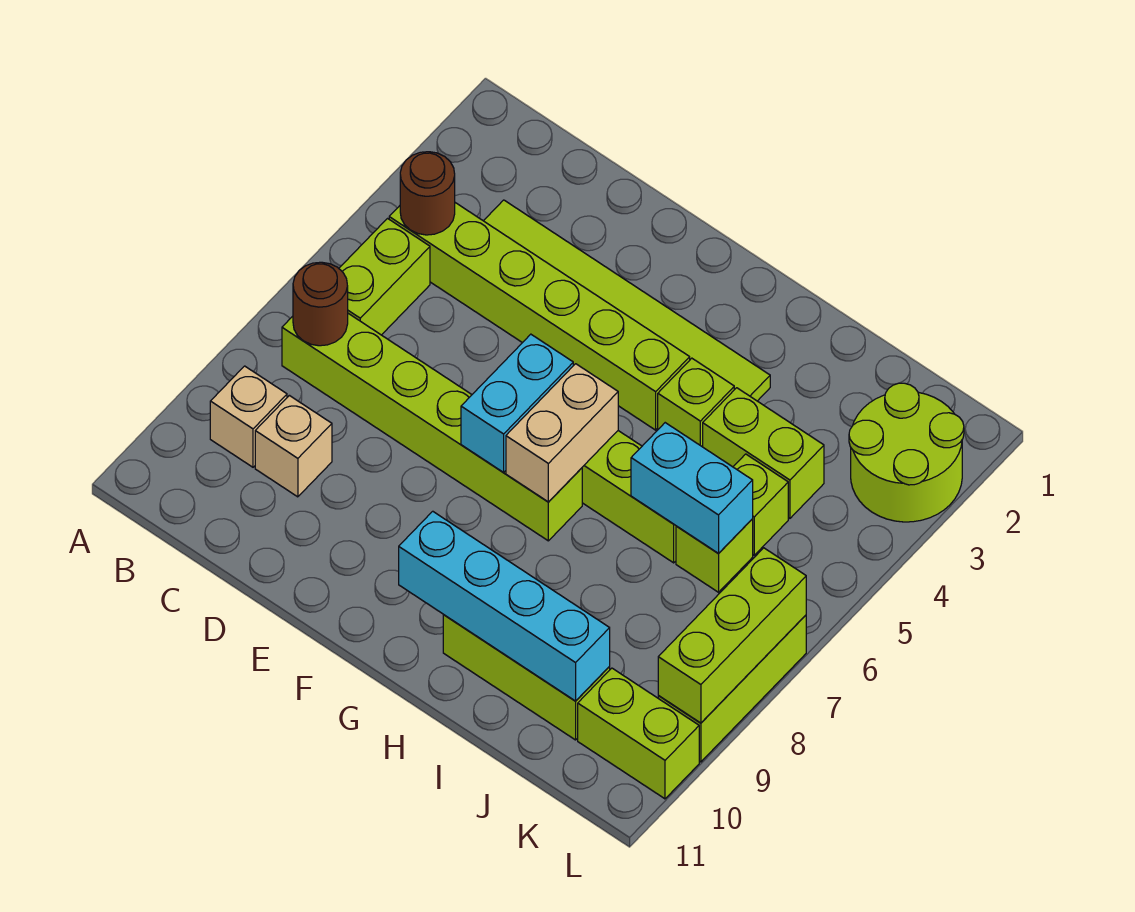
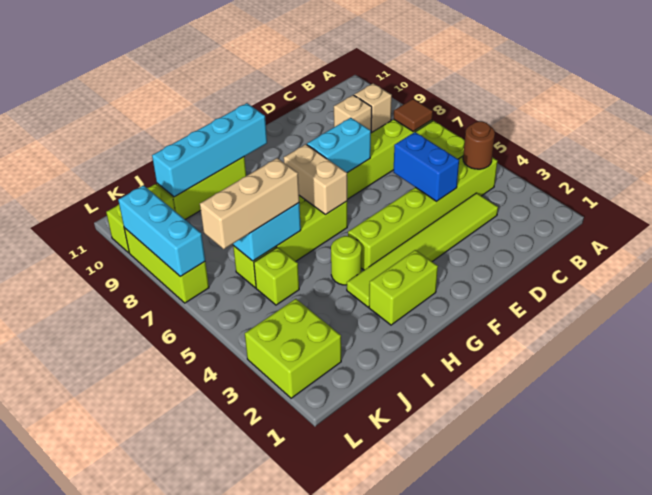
brown 1x1 round brick [293,262,348,346] -> brown 1x1 tile [394,99,433,132]
none -> blue 1x2 brick [394,132,459,202]
cyan 1x2 brick [461,334,573,473] -> cyan 1x2 brick turned to [307,118,371,173]
lime 1x1 brick [658,358,734,447] -> lime 1x1 round brick [331,236,362,285]
lime 1x2 brick [703,388,824,518] -> lime 1x2 brick moved to [369,250,438,325]
none -> tan 1x3 brick [200,158,299,249]
lime 2x2 round brick [849,383,964,522] -> lime 2x2 brick [245,299,341,398]
lime 1x3 brick [658,548,806,723] -> cyan 1x3 brick [118,185,205,277]

